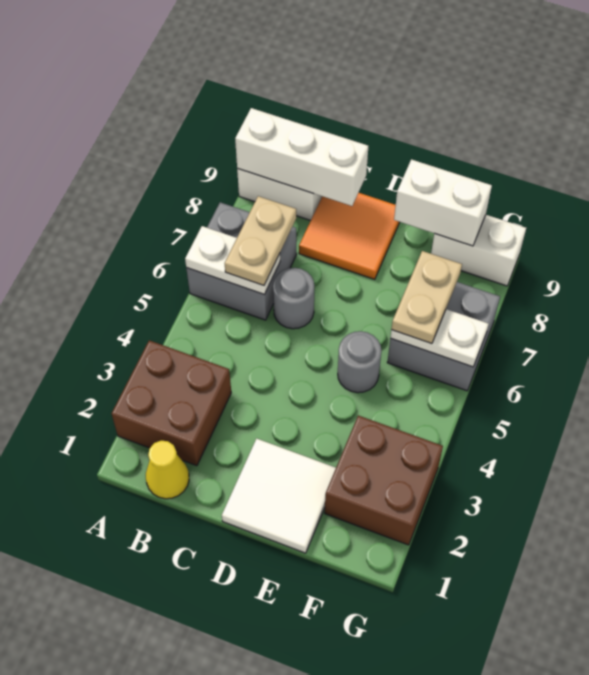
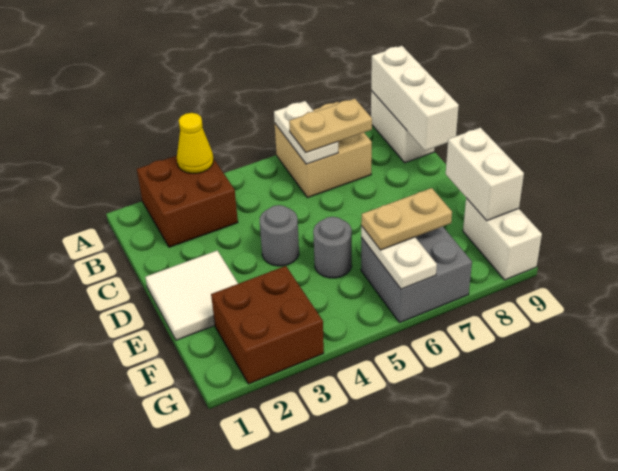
grey 2x2 brick [186,202,297,320] -> tan 2x2 brick [275,102,372,198]
yellow 1x1 cone [146,441,189,499] -> yellow 1x1 cone moved to [177,113,214,173]
grey 1x1 round brick [273,268,314,329] -> grey 1x1 round brick moved to [260,205,299,266]
orange 2x2 tile [299,193,400,279] -> none

